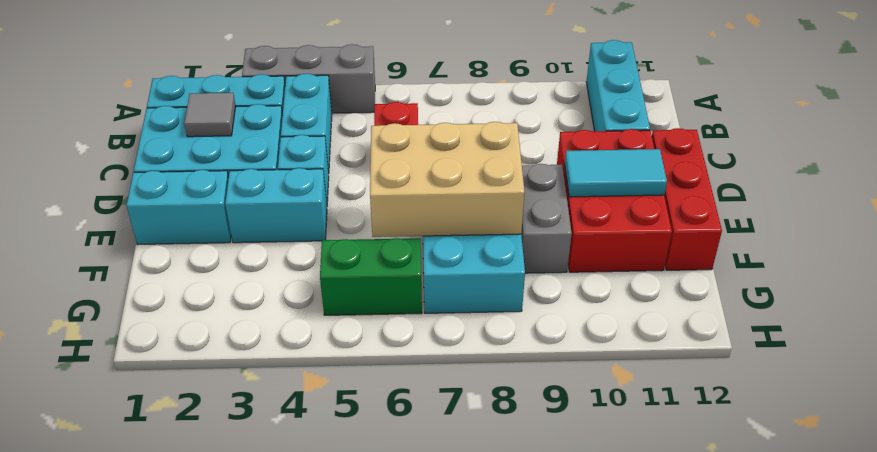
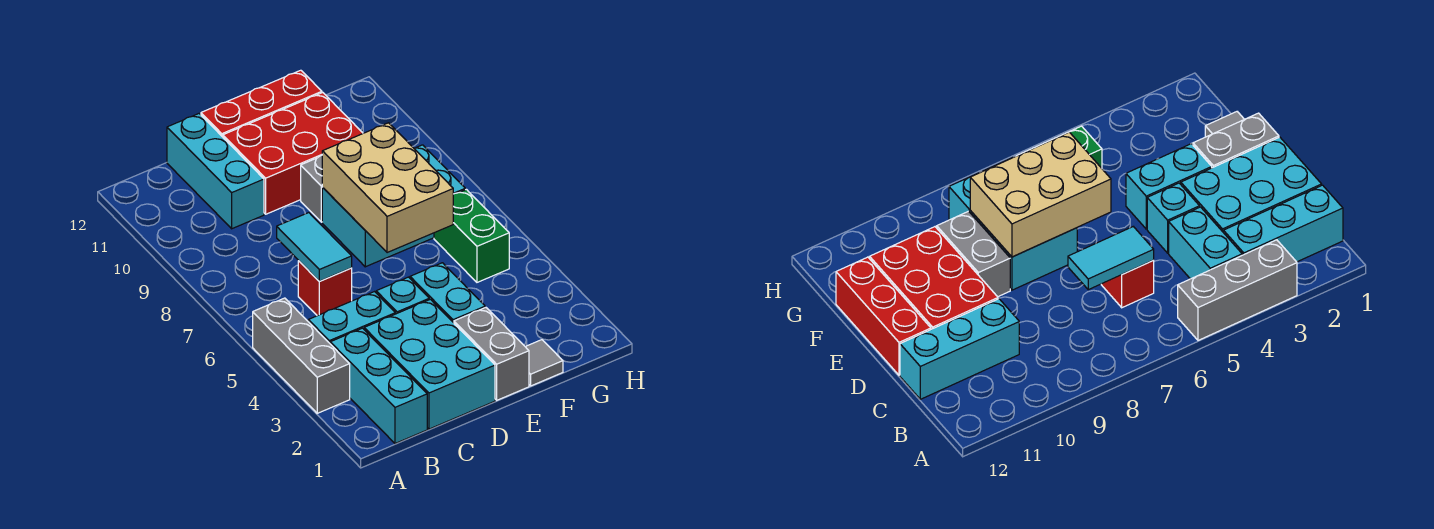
cyan 1x3 brick [586,40,650,131] -> cyan 1x3 brick turned to [167,114,264,229]
grey 1x1 tile [184,93,236,137] -> grey 1x1 tile moved to [525,340,563,386]
cyan 1x2 brick [126,170,231,245] -> grey 1x2 brick [454,308,529,400]
cyan 1x2 tile [565,149,667,197] -> cyan 1x2 tile moved to [277,213,352,281]

